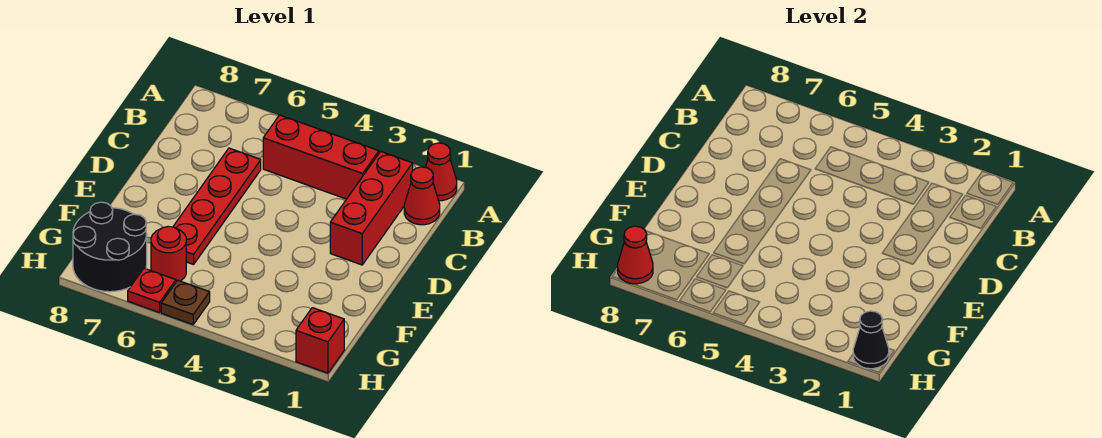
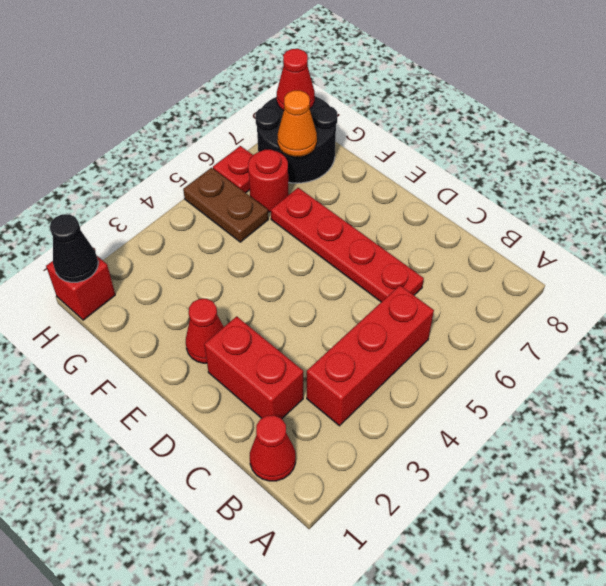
red 1x1 cone [425,143,457,201] -> red 1x1 cone moved to [186,299,224,363]
red 1x3 brick [330,151,413,265] -> red 1x2 brick [204,316,303,419]
none -> orange 1x1 cone [277,91,317,156]
brown 1x1 plate [161,280,210,325] -> brown 1x2 plate [183,168,268,242]

